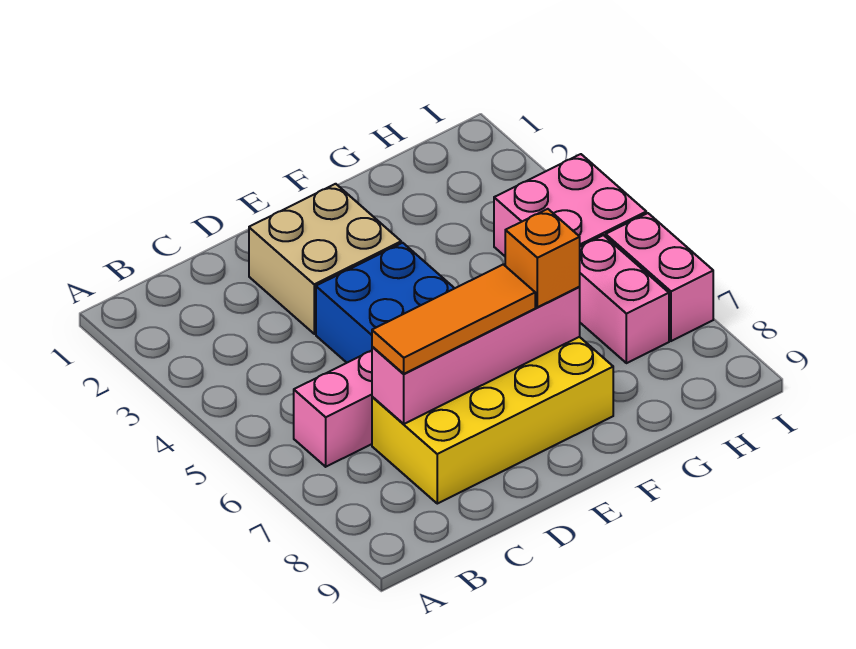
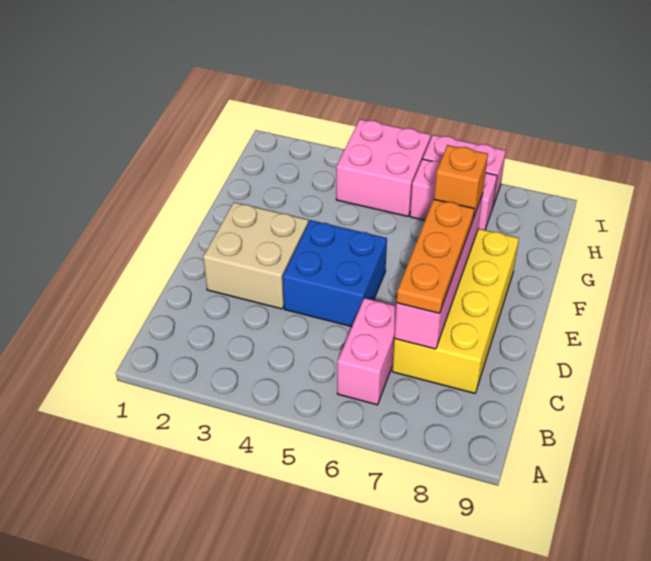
orange 1x3 tile [372,264,535,374] -> orange 1x3 plate [397,199,474,313]

